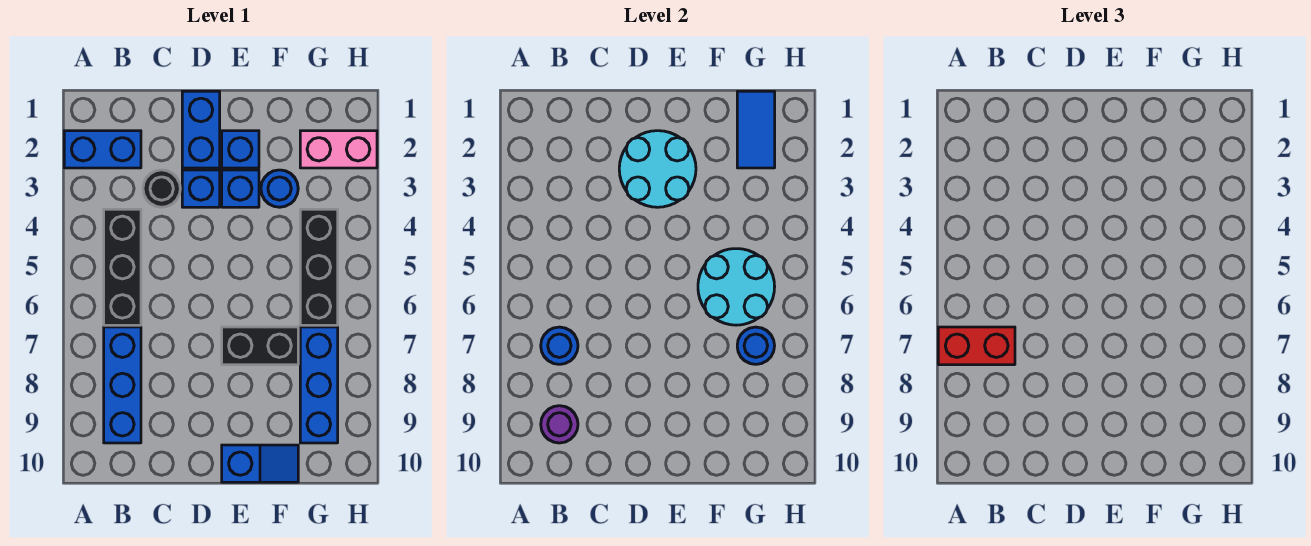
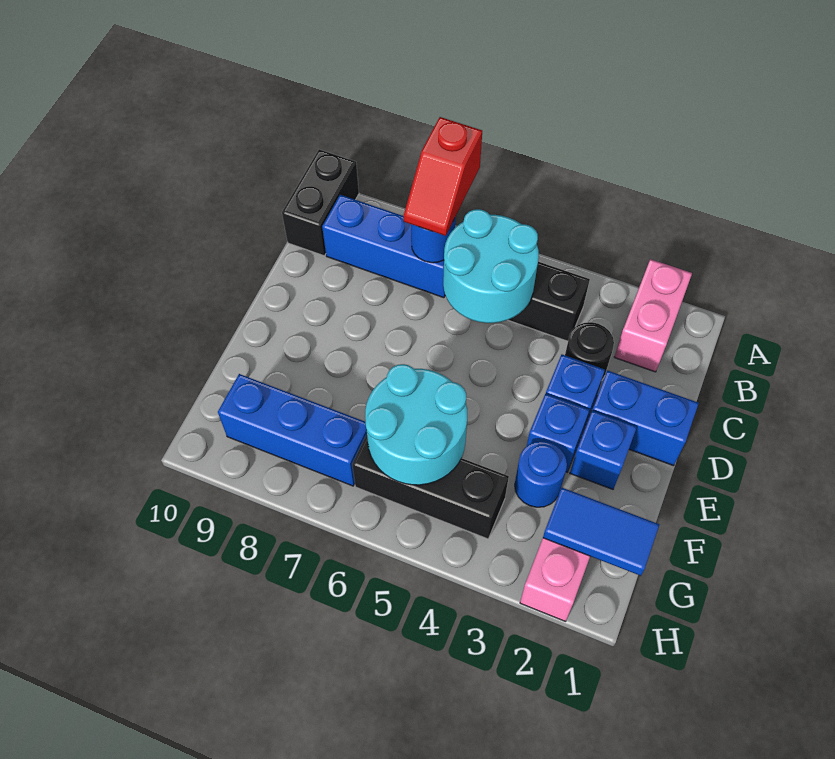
blue 1x2 brick [64,131,141,168] -> pink 1x2 brick [615,259,692,372]
red 1x2 brick [938,327,1015,365] -> red 1x2 slope [404,117,482,236]
purple 1x1 round brick [541,406,578,443] -> none
cyan 2x2 round brick [619,131,696,207] -> cyan 2x2 round brick moved to [443,209,539,323]
black 1x2 brick [222,327,298,365] -> black 1x2 brick moved to [282,150,359,256]
blue 1x2 slope [222,445,298,482] -> none
blue 1x1 round brick [737,327,775,364] -> none

